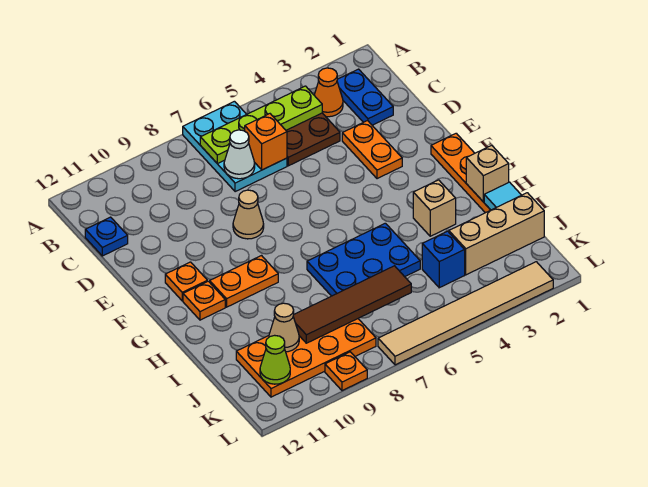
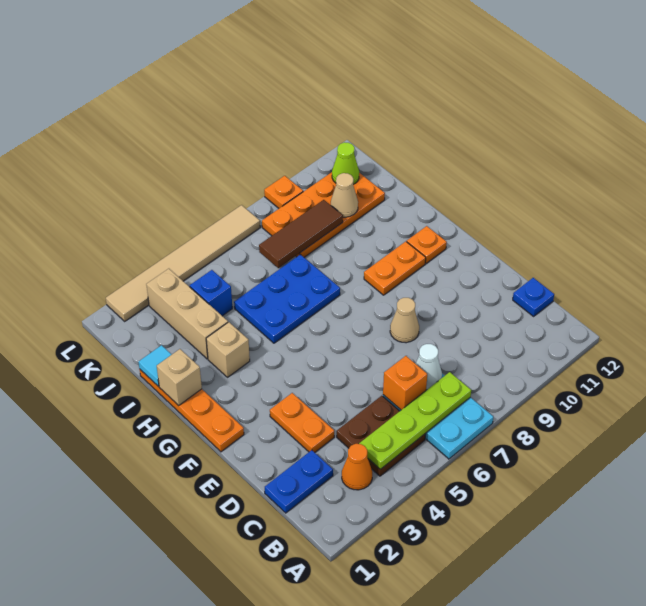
blue 1x2 plate [337,69,393,125] -> blue 1x2 plate turned to [265,450,333,513]
orange 1x1 plate [165,262,207,301] -> none
tan 1x3 brick [449,193,544,275] -> tan 1x3 brick turned to [146,269,228,359]
brown 1x4 tile [293,266,411,343] -> brown 1x3 tile [259,200,343,268]

